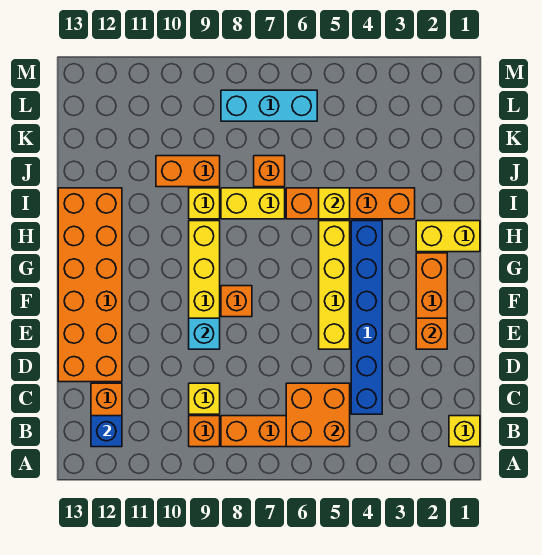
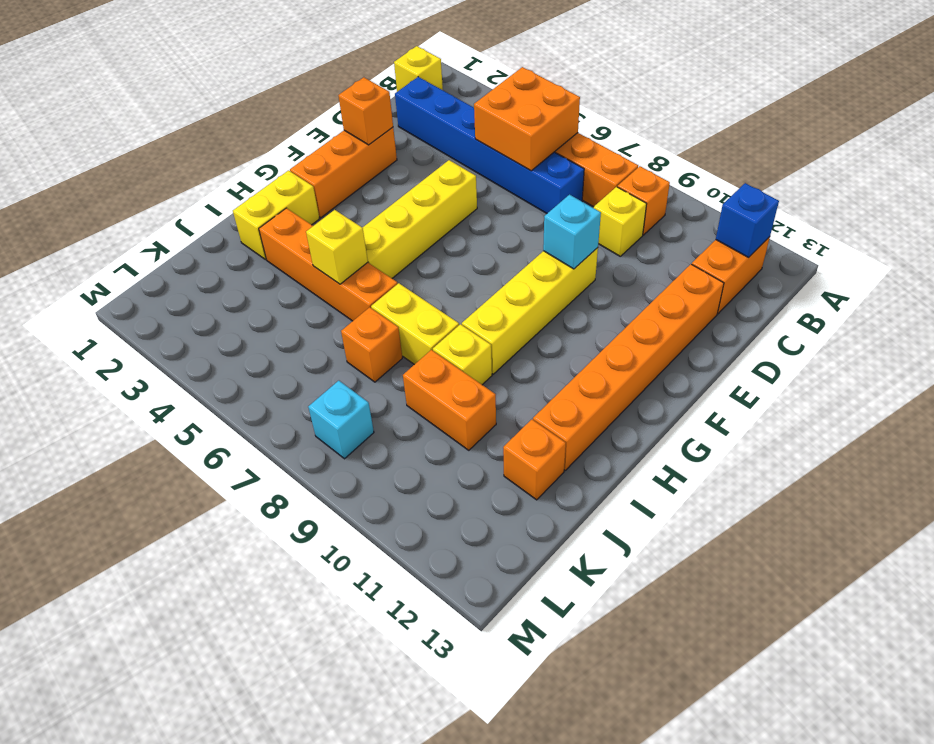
blue 1x6 brick [351,221,382,414] -> blue 1x6 brick turned to [395,77,584,213]
orange 2x6 brick [58,188,122,382] -> orange 1x6 brick [533,264,724,470]
orange 1x1 brick [221,286,252,317] -> orange 1x1 brick moved to [503,419,566,500]
yellow 1x2 brick [416,221,480,252] -> yellow 1x2 brick turned to [233,171,320,260]
cyan 1x3 brick [221,90,317,121] -> cyan 1x1 brick [308,381,374,459]

